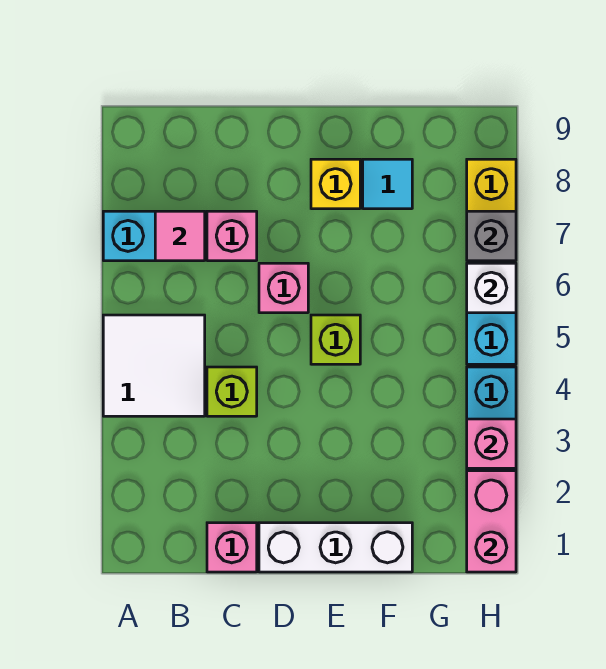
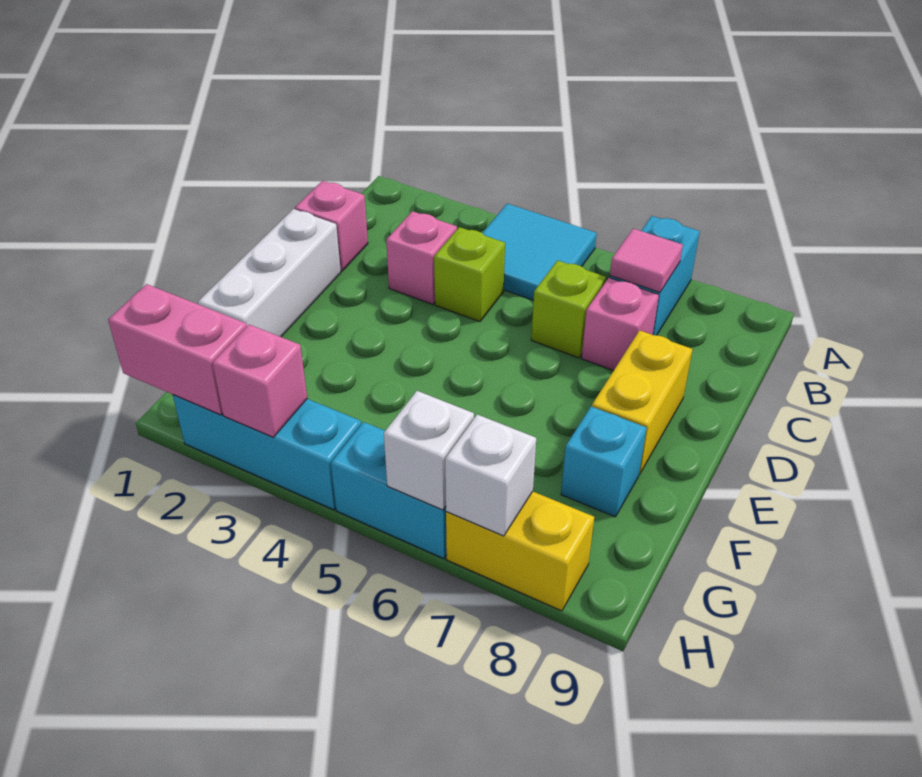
white 2x2 tile [103,315,205,416] -> cyan 2x2 tile [483,204,597,300]
pink 1x1 brick [259,263,308,313] -> pink 1x1 brick moved to [386,211,457,304]
lime 1x1 brick [311,315,360,364] -> lime 1x1 brick moved to [531,260,606,358]
yellow 1x1 brick [311,159,360,209] -> yellow 1x2 brick [592,330,692,474]
cyan 1x1 tile [363,159,412,209] -> cyan 1x1 brick [561,407,647,517]
grey 1x1 brick [467,211,516,261] -> white 1x1 brick [445,414,536,536]

